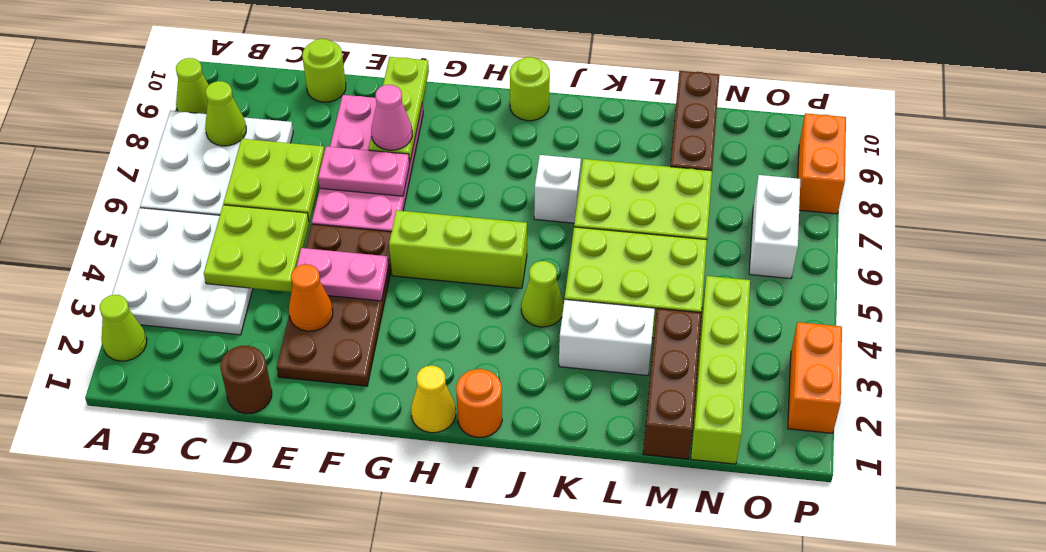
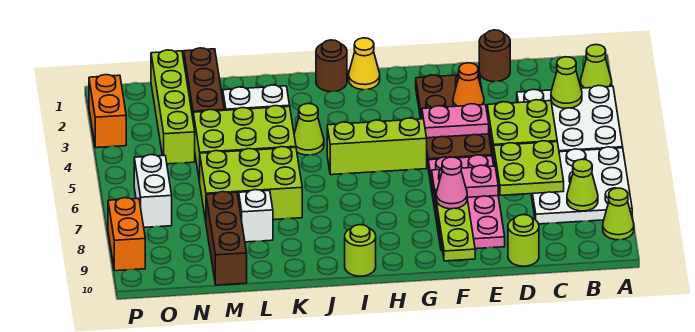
none -> lime 1x1 cone [551,57,582,108]
orange 1x1 round brick [456,369,502,437] -> brown 1x1 round brick [316,40,347,92]
white 1x1 brick [534,155,581,223] -> white 1x1 brick moved to [239,190,273,242]

